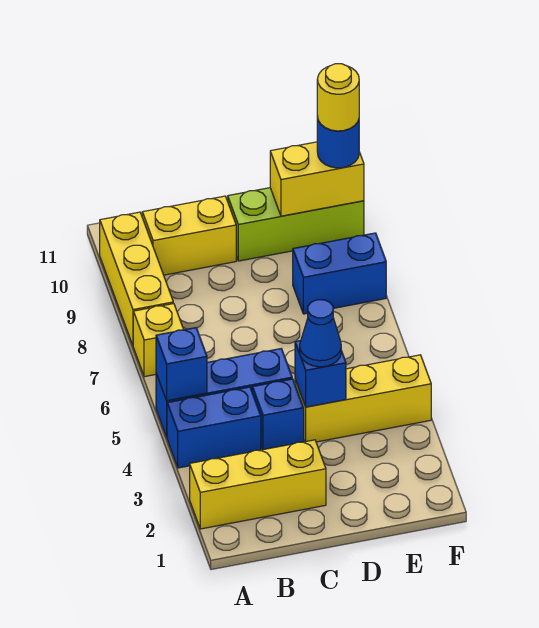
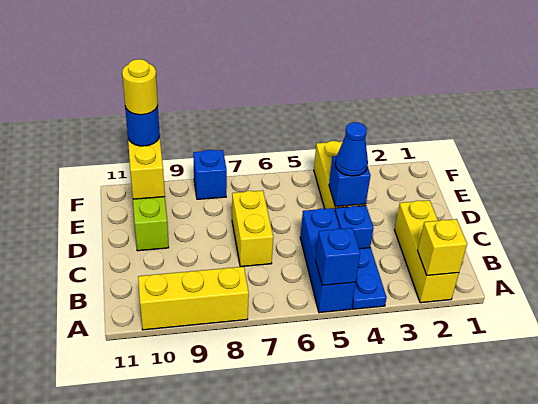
blue 1x2 brick [167,387,261,468] -> blue 1x2 plate [352,248,387,309]
yellow 1x1 brick [133,304,184,377] -> yellow 1x1 brick moved to [418,219,467,275]
yellow 1x2 brick [142,196,236,275] -> yellow 1x2 brick moved to [232,190,273,267]
blue 1x2 brick [293,233,386,314] -> blue 1x1 brick [193,150,227,199]

